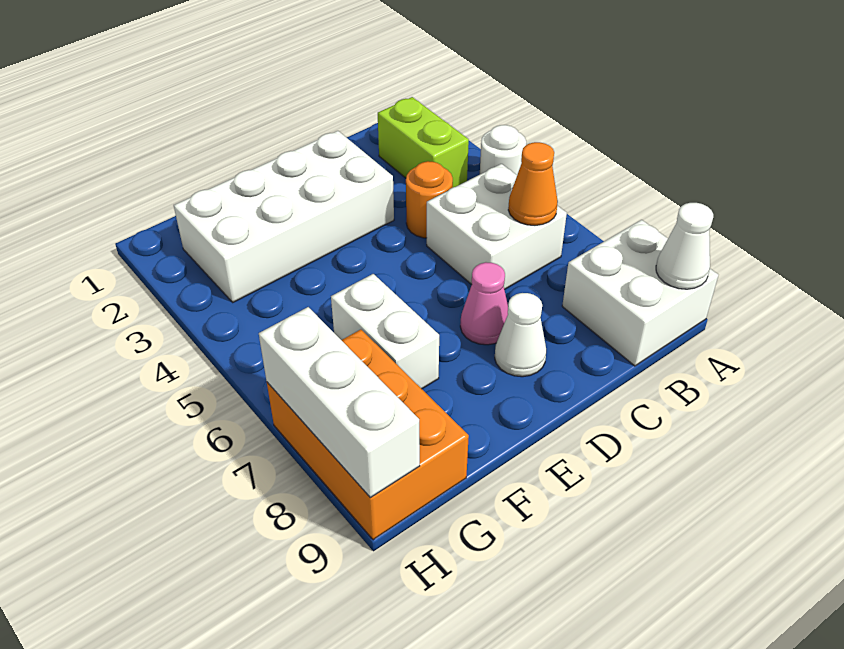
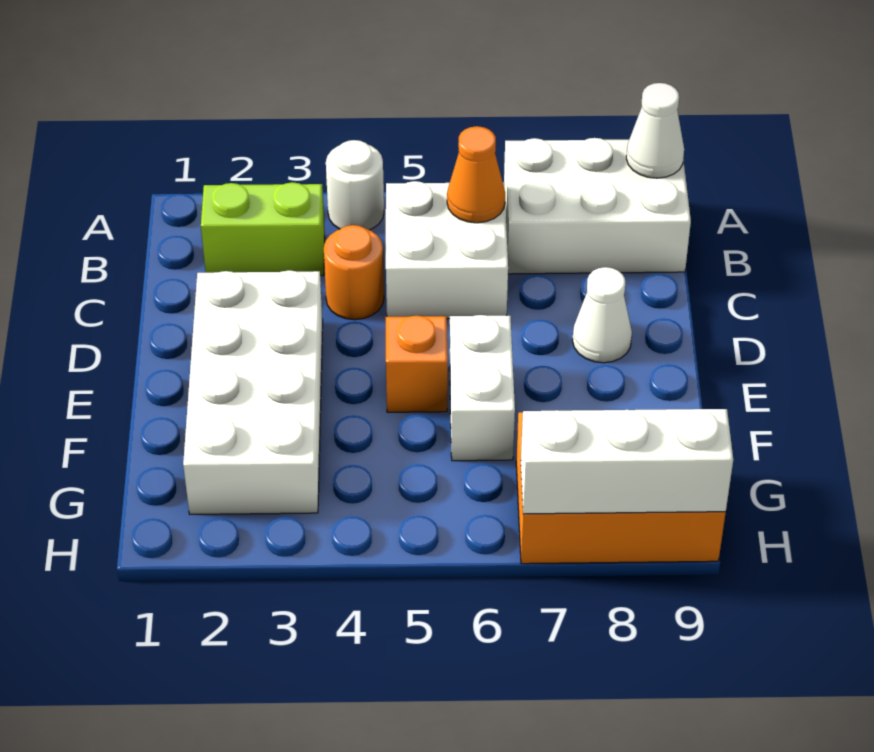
white 2x2 brick [562,220,718,366] -> white 2x3 brick [504,138,691,274]
pink 1x1 cone [460,262,508,345] -> none
none -> orange 1x1 brick [386,316,448,412]
white 1x2 brick [331,274,439,389] -> white 1x2 brick turned to [449,315,515,461]

